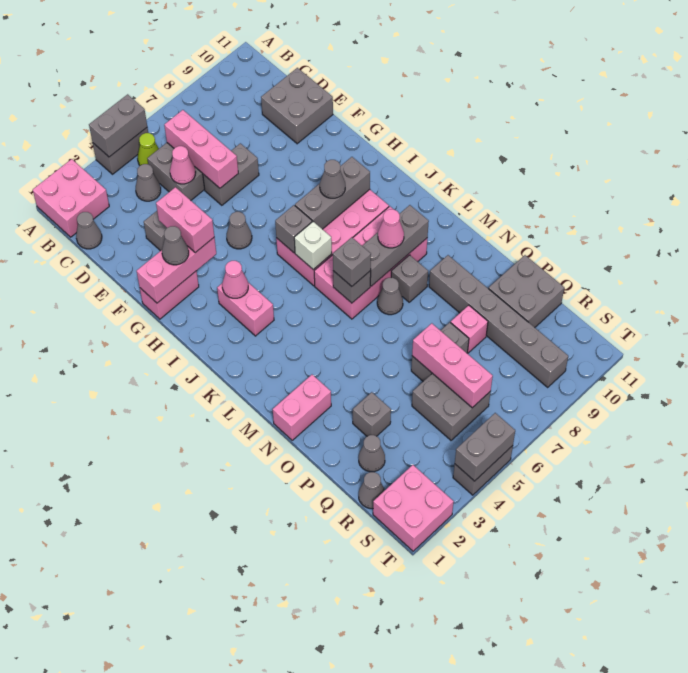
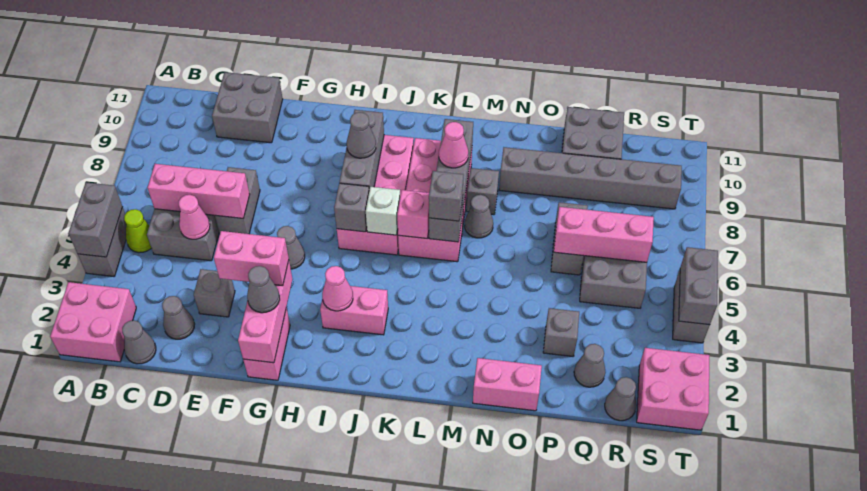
grey 1x1 cone [136,164,161,201] -> grey 1x1 cone moved to [162,296,195,339]
pink 1x2 brick [273,375,331,440] -> pink 1x2 brick turned to [473,358,542,411]
pink 1x1 brick [451,305,488,353] -> pink 1x1 brick moved to [397,190,429,239]

